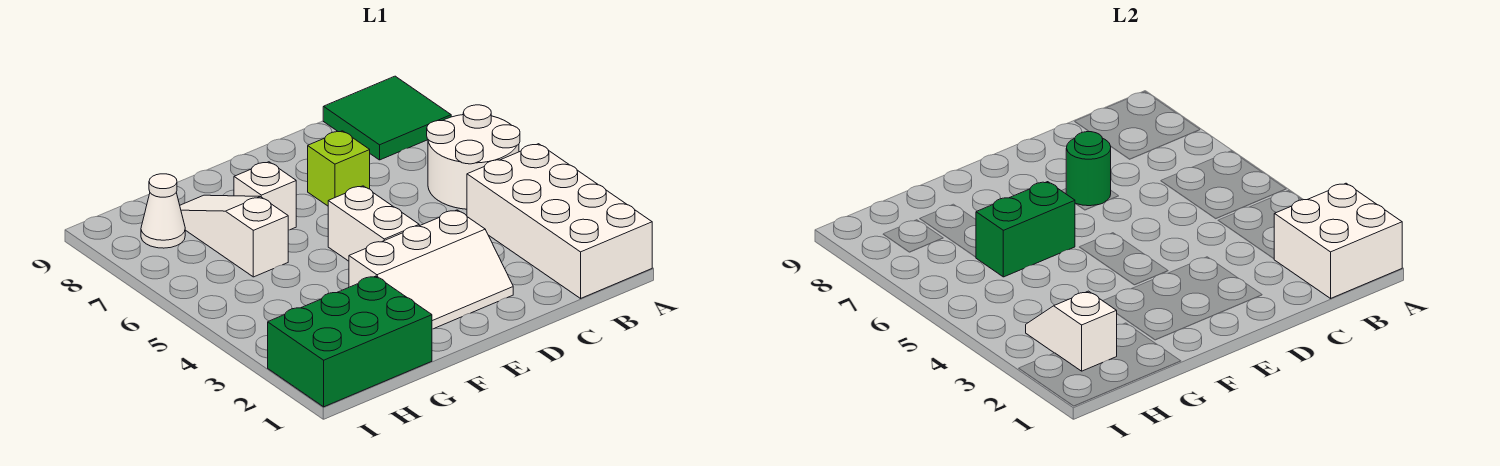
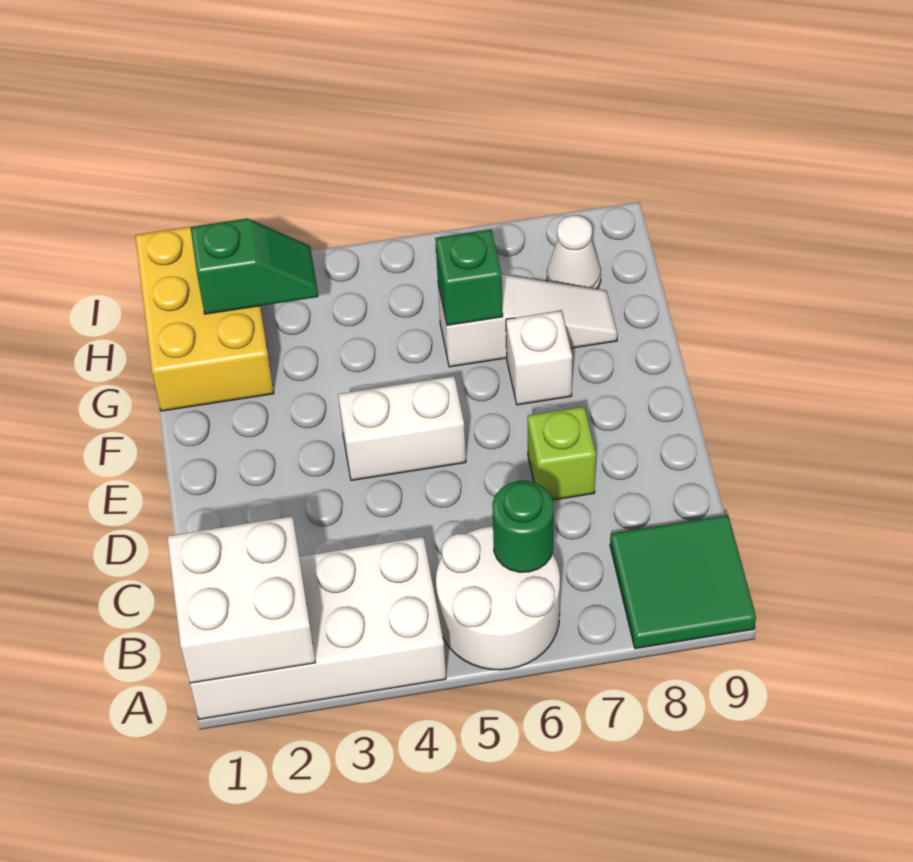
white 2x3 slope [349,210,513,329] -> none
green 1x1 round brick [1066,132,1111,206] -> green 1x1 round brick moved to [492,481,554,572]
green 1x2 brick [976,182,1075,277] -> green 1x1 brick [435,229,503,325]
green 2x3 brick [268,276,432,407] -> yellow 2x3 brick [135,218,274,411]
white 1x2 slope [1026,291,1117,371] -> green 1x2 slope [190,219,318,314]

